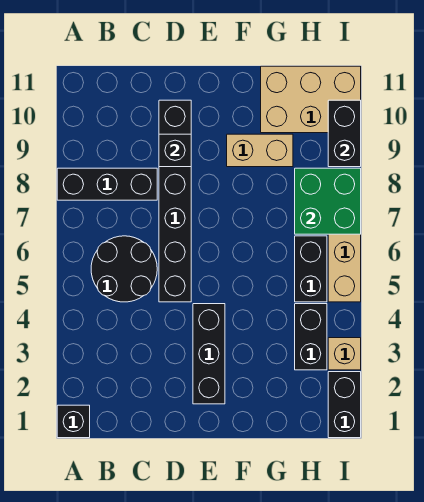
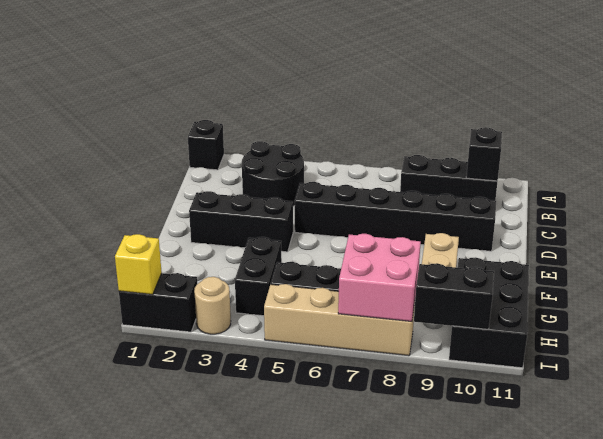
black 1x3 brick [57,168,157,200] -> black 1x3 brick turned to [400,155,498,201]
black 2x2 round brick [91,236,157,302] -> black 2x2 round brick moved to [242,141,304,206]
black 1x1 brick [159,134,191,167] -> black 1x1 brick moved to [466,127,502,181]
tan 2x3 brick [261,66,361,133] -> black 2x3 brick [449,257,529,368]
black 1x2 brick [295,304,327,370] -> black 1x2 brick turned to [235,237,282,316]
green 2x2 brick [295,168,361,234] -> pink 2x2 brick [338,234,421,322]
none -> yellow 1x1 brick [115,234,162,294]
tan 1x1 brick [328,338,361,370] -> tan 1x1 round brick [194,277,231,334]

